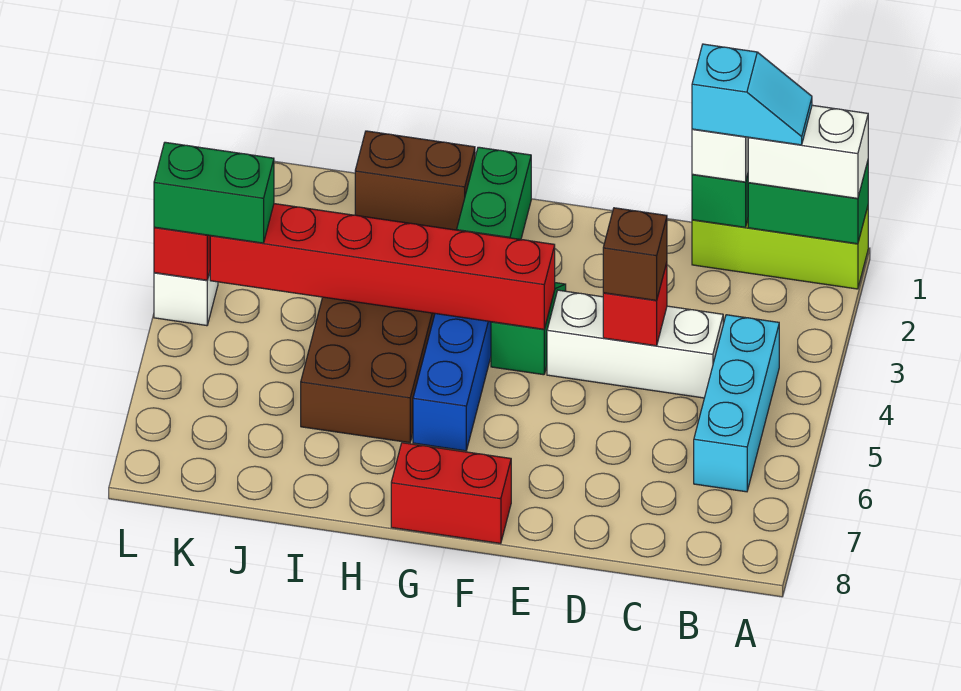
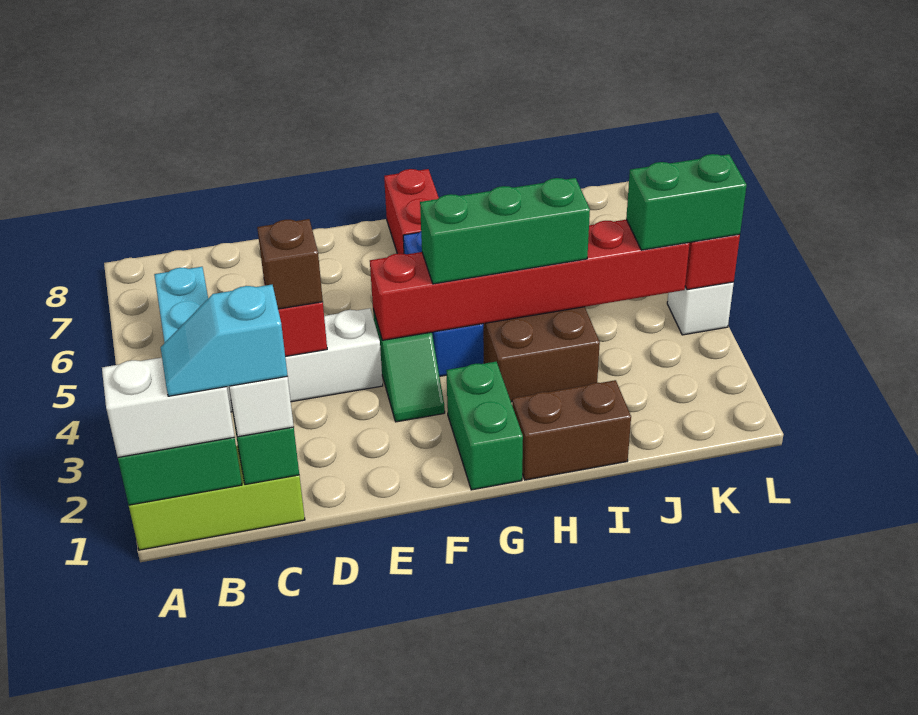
red 1x2 brick [391,443,511,543] -> red 1x2 brick turned to [384,169,439,254]
none -> green 1x3 brick [420,178,590,284]

